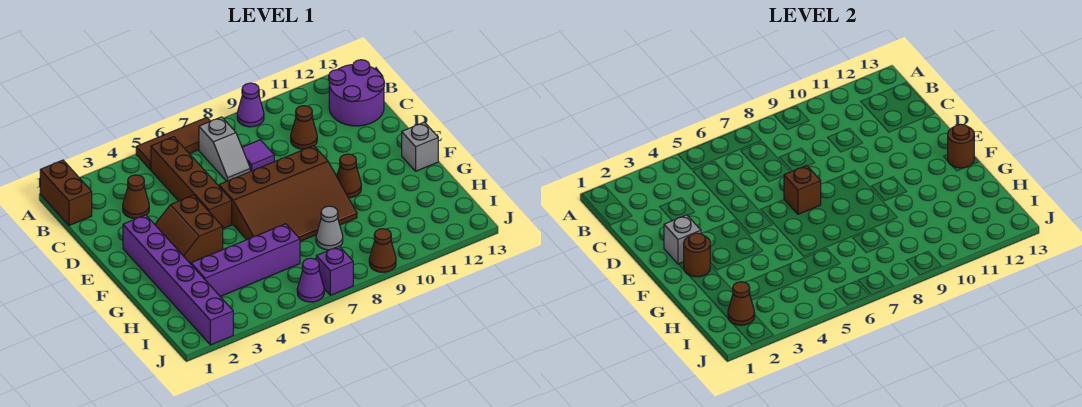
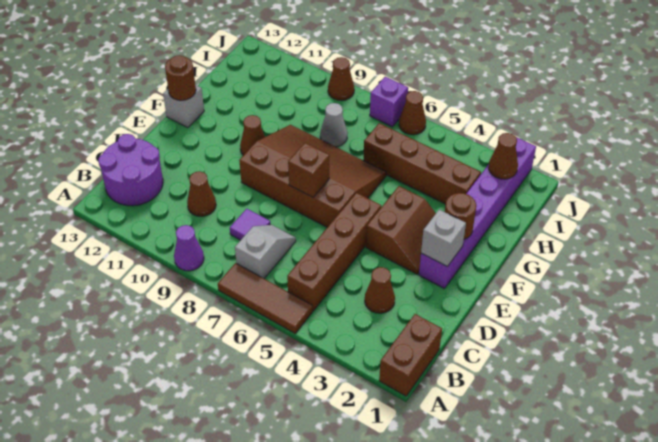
purple 1x4 brick [191,224,300,297] -> brown 1x4 brick [363,123,481,204]
purple 1x1 cone [297,258,324,302] -> brown 1x1 cone [399,91,426,135]

